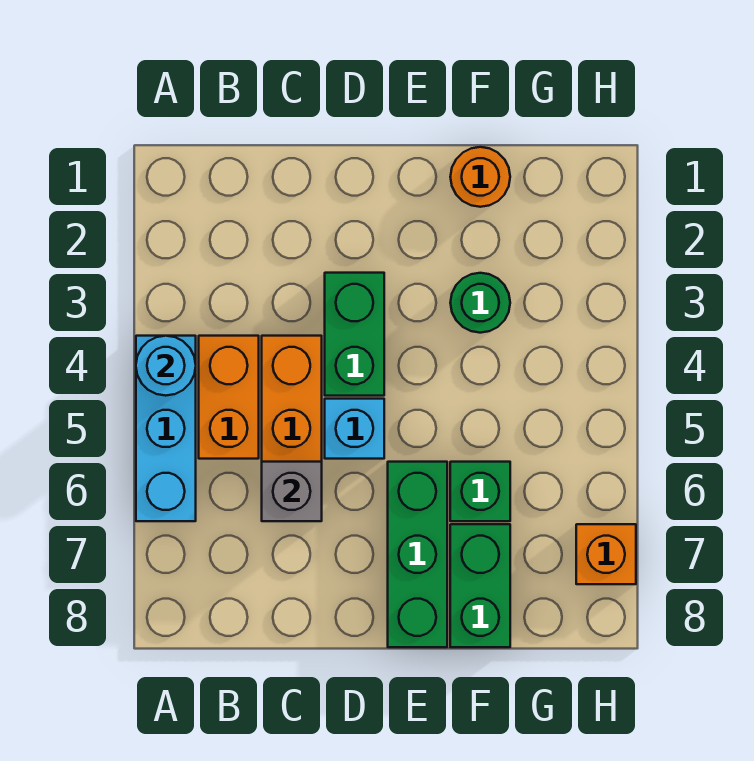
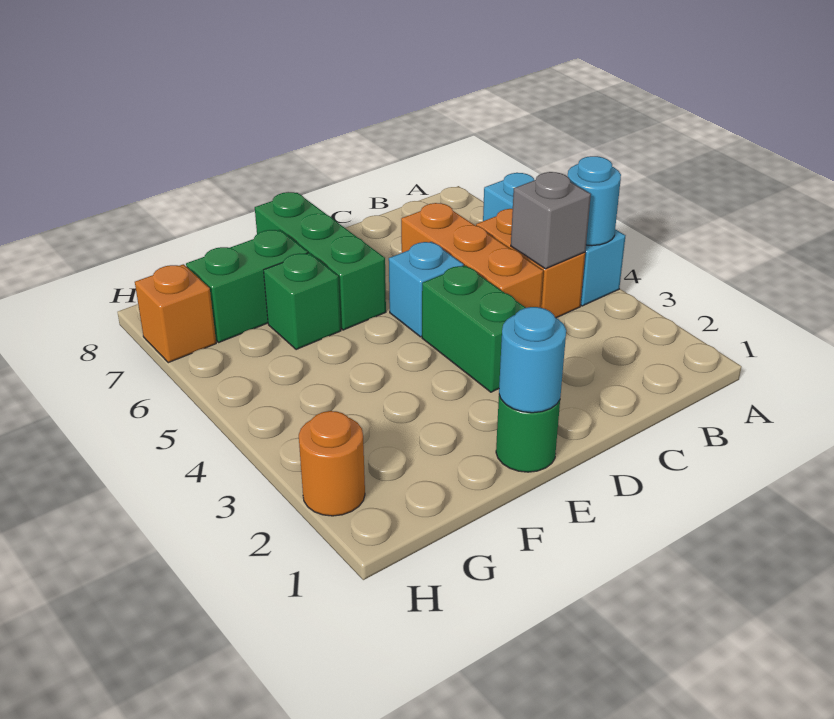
grey 1x1 brick [262,462,322,521] -> grey 1x1 brick moved to [511,172,591,269]
none -> cyan 1x1 round brick [499,307,566,413]
orange 1x1 round brick [450,147,510,207] -> orange 1x1 round brick moved to [299,411,365,516]
green 1x1 round brick [450,273,510,333] -> green 1x1 round brick moved to [496,395,560,472]
green 1x2 brick [450,524,510,647] -> green 1x2 brick turned to [186,230,308,342]

